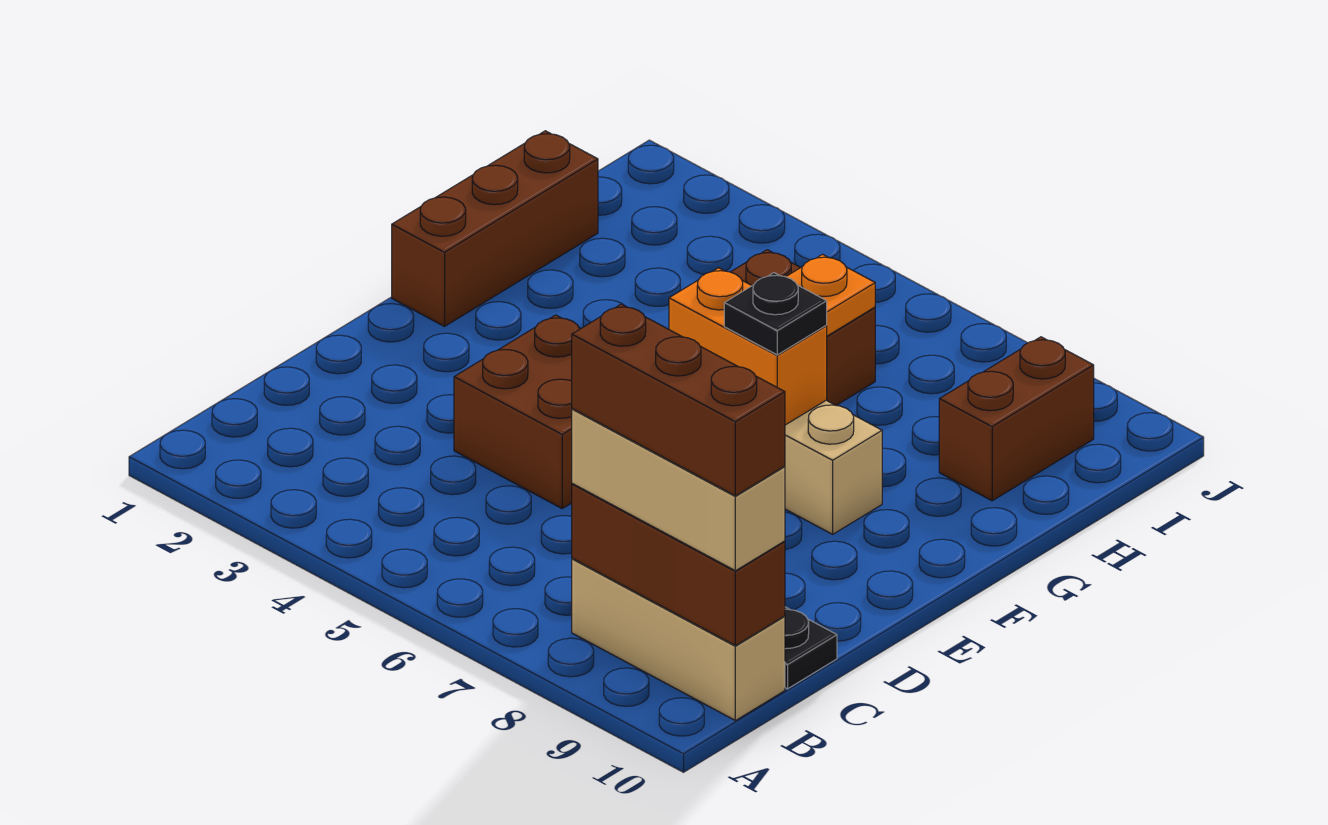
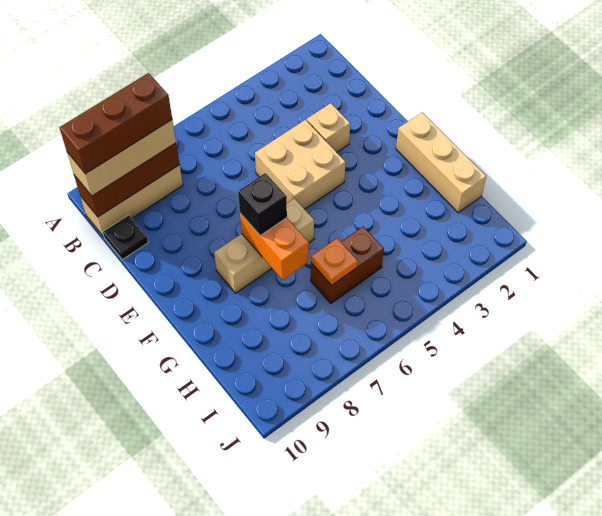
none -> tan 1x1 brick [307,103,350,152]
brown 2x2 brick [454,315,581,508] -> tan 2x2 brick [255,120,346,209]
brown 1x3 brick [392,131,598,326] -> tan 1x3 brick [396,112,486,213]
orange 1x2 brick [669,268,827,425] -> orange 1x2 brick turned to [240,213,309,280]
black 1x1 plate [724,273,827,355] -> black 1x1 brick [238,173,287,236]
brown 1x2 brick [939,337,1094,501] -> none

